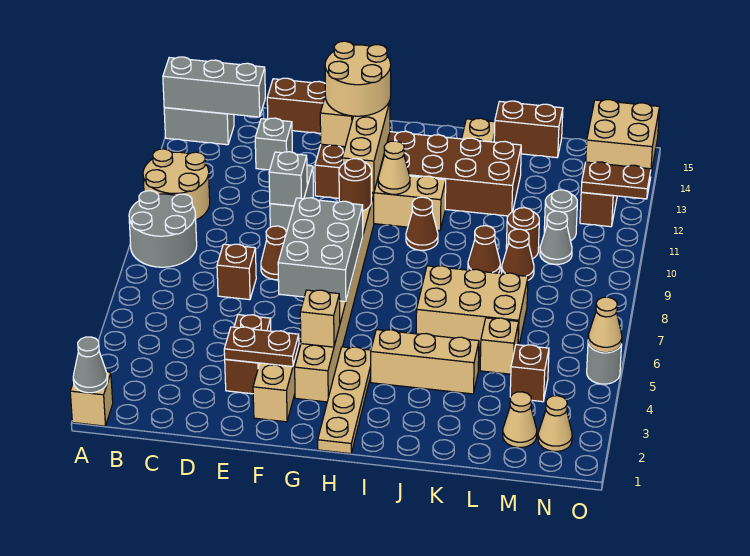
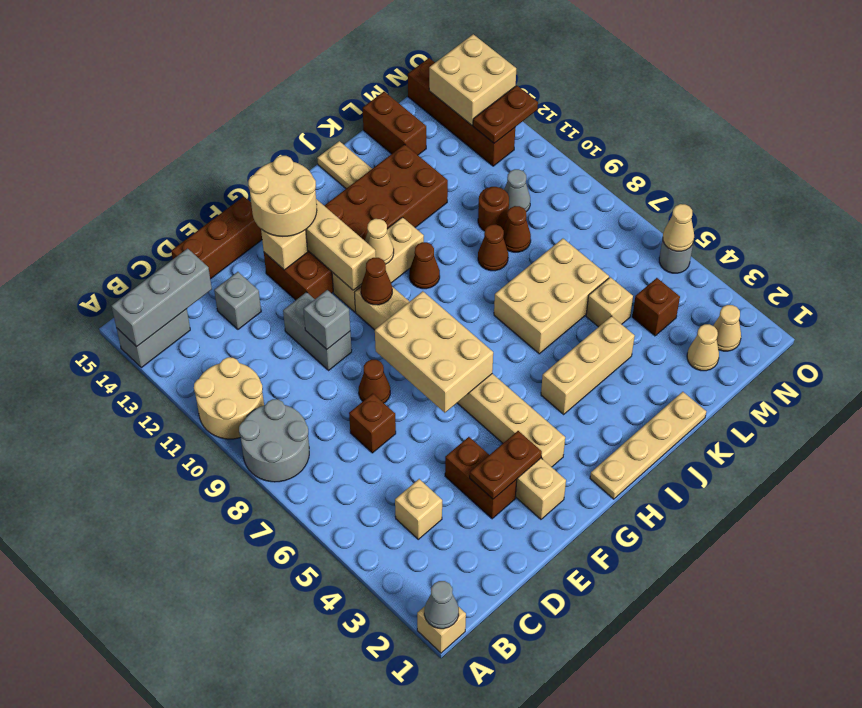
grey 2x3 brick [278,198,363,301] -> tan 2x3 brick [375,291,493,413]
tan 1x1 brick [300,290,340,347] -> tan 1x1 brick moved to [395,479,442,539]
brown 1x1 round brick [339,159,372,211] -> brown 1x1 cone [361,258,392,305]
tan 1x4 plate [318,347,371,454] -> tan 1x4 plate turned to [590,392,706,499]
brown 1x2 brick [494,101,563,158] -> brown 1x2 brick turned to [363,92,426,155]
grey 1x1 round brick [544,190,577,241] -> none

